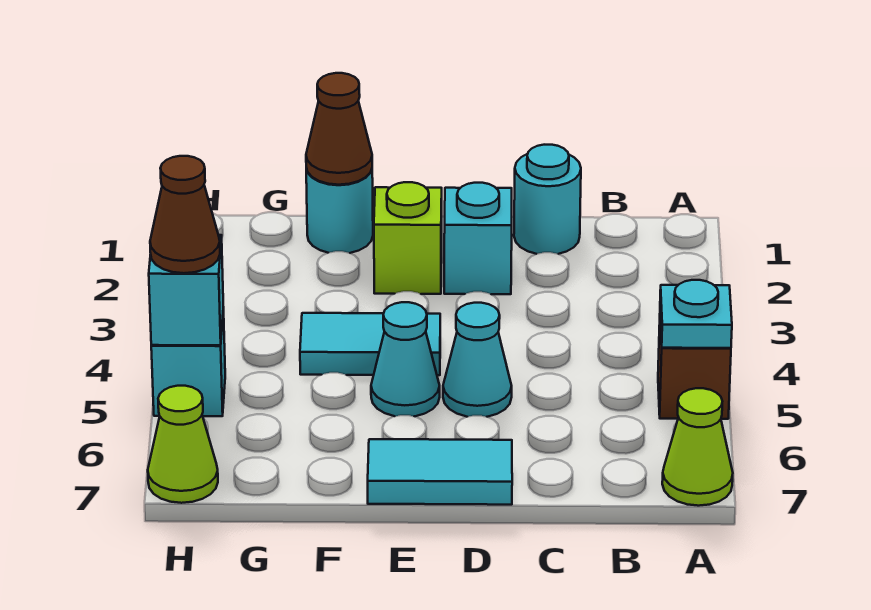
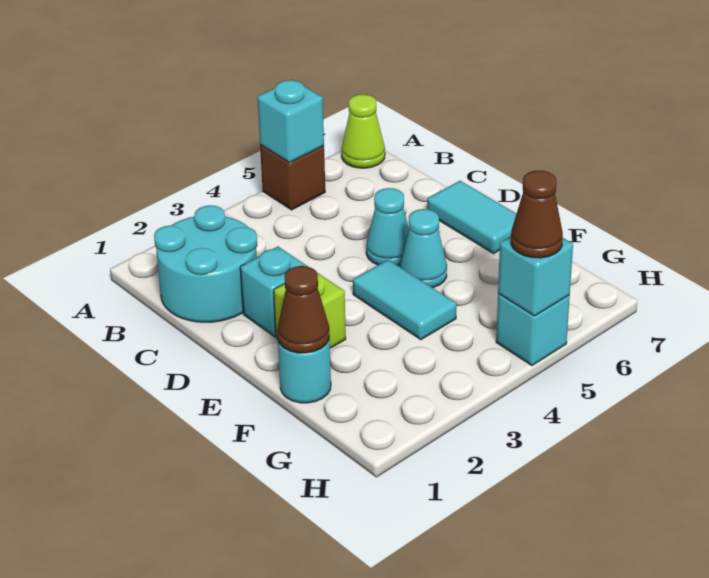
cyan 1x1 plate [660,280,732,348] -> cyan 1x1 brick [257,80,324,163]
cyan 1x1 round brick [514,145,581,254] -> cyan 2x2 round brick [154,205,257,322]
lime 1x1 cone [148,386,218,503] -> none

